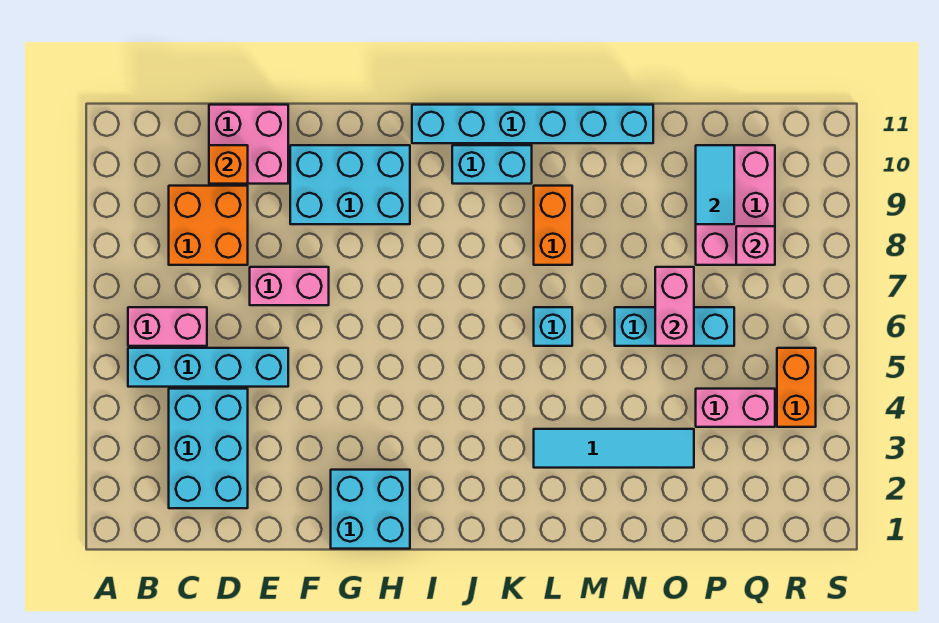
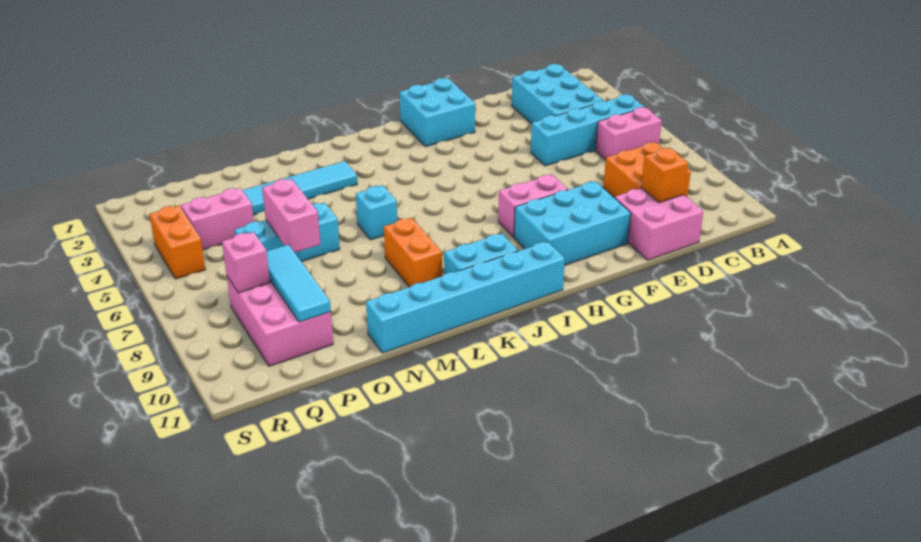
pink 1x2 brick [250,267,329,305] -> pink 1x2 brick moved to [498,174,568,237]
cyan 1x2 tile [696,145,734,224] -> cyan 1x3 tile [266,245,331,322]

